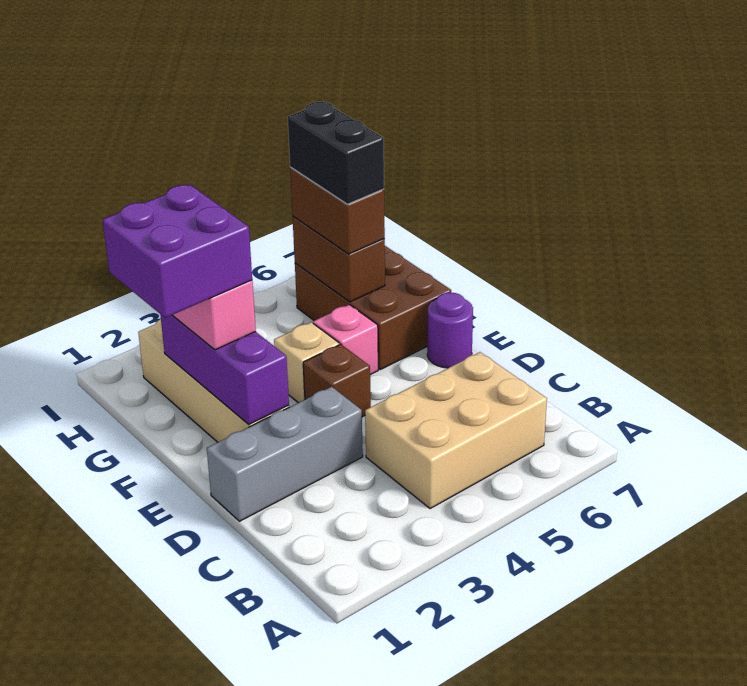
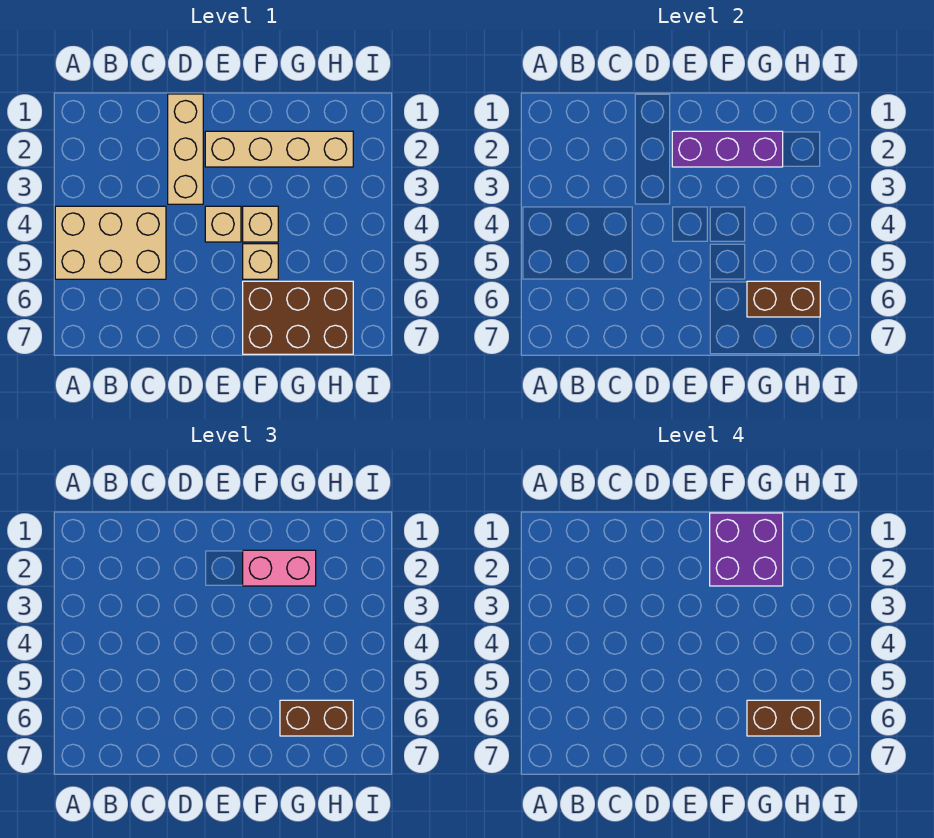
tan 2x3 brick [365,352,547,509] -> tan 2x3 brick turned to [55,206,166,279]
grey 1x3 brick [207,387,363,521] -> tan 1x3 brick [168,94,203,204]
brown 1x1 brick [303,344,371,417] -> tan 1x1 brick [205,206,241,242]
purple 1x1 round brick [427,293,473,368] -> none
pink 1x1 brick [313,305,378,375] -> tan 1x1 brick [243,244,278,279]
black 1x2 brick [288,102,384,204] -> brown 1x2 brick [747,700,820,736]

